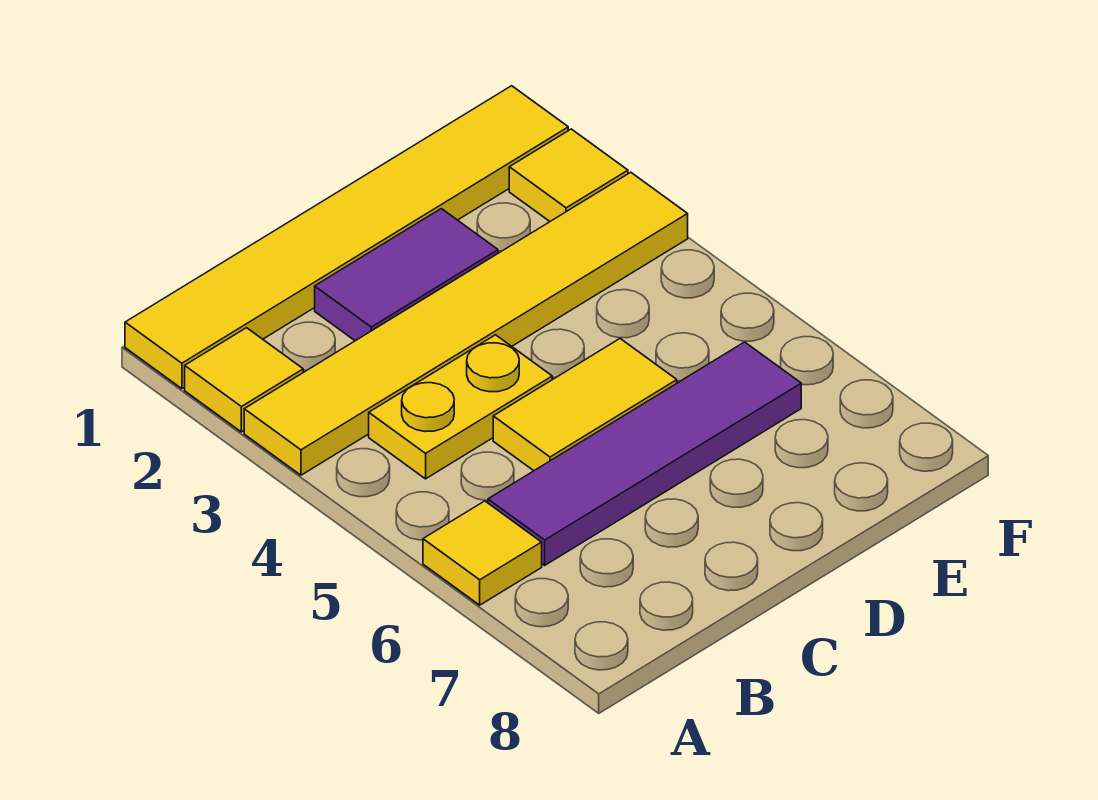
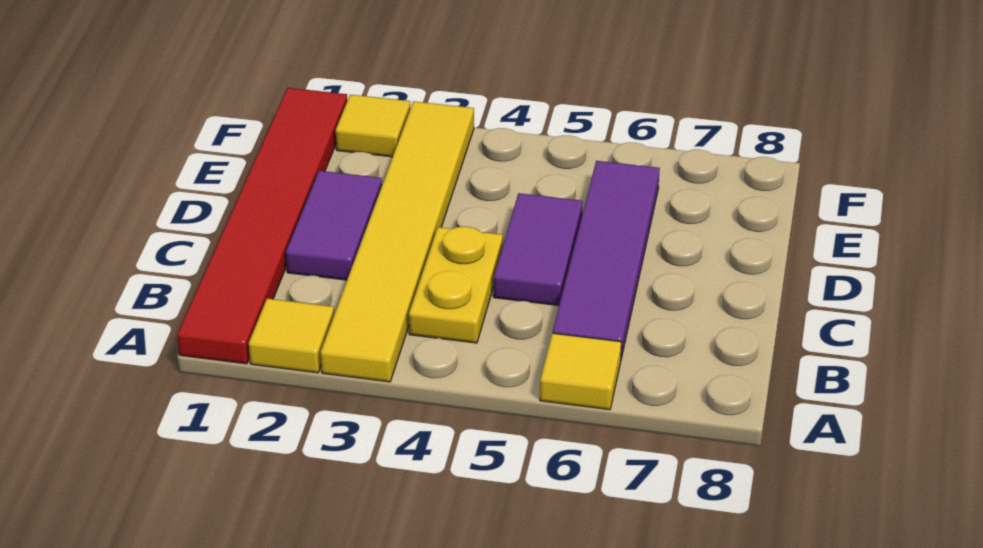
yellow 1x6 tile [125,86,568,389] -> red 1x6 tile [177,88,347,364]
yellow 1x2 tile [493,339,677,471] -> purple 1x2 tile [494,193,583,306]

